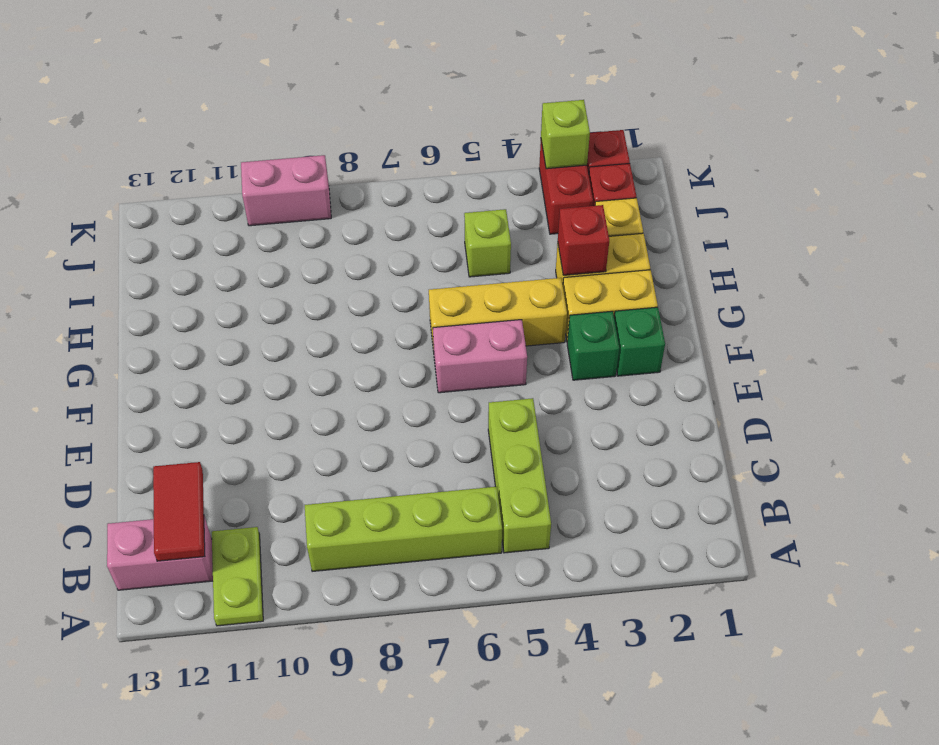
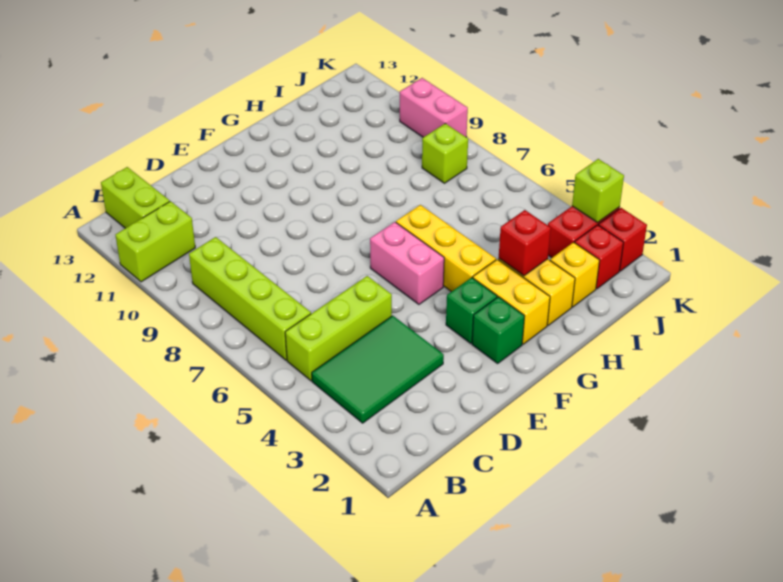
lime 1x2 plate [212,527,263,626] -> lime 1x2 brick [115,201,195,282]
none -> green 2x3 tile [312,316,444,423]
pink 1x2 brick [107,516,213,590] -> lime 1x2 brick [101,167,170,228]
red 1x2 tile [153,462,205,561] -> none
lime 1x1 brick [464,209,511,277] -> lime 1x1 brick moved to [422,123,468,183]

